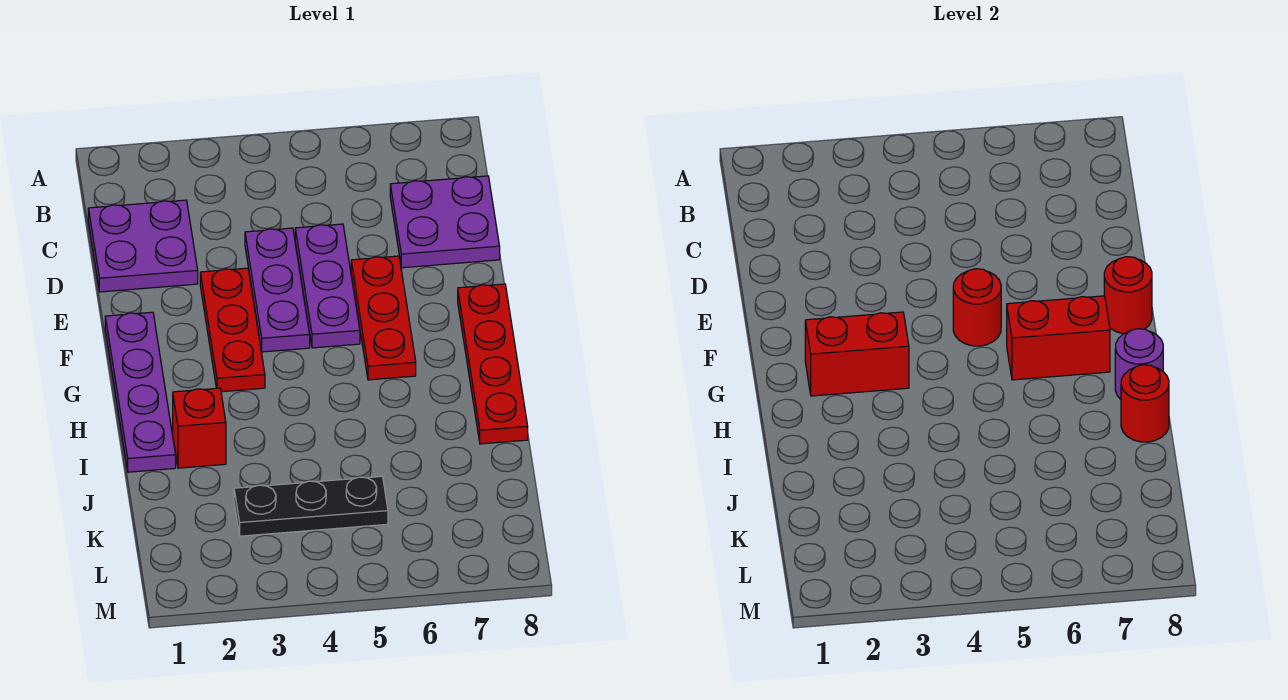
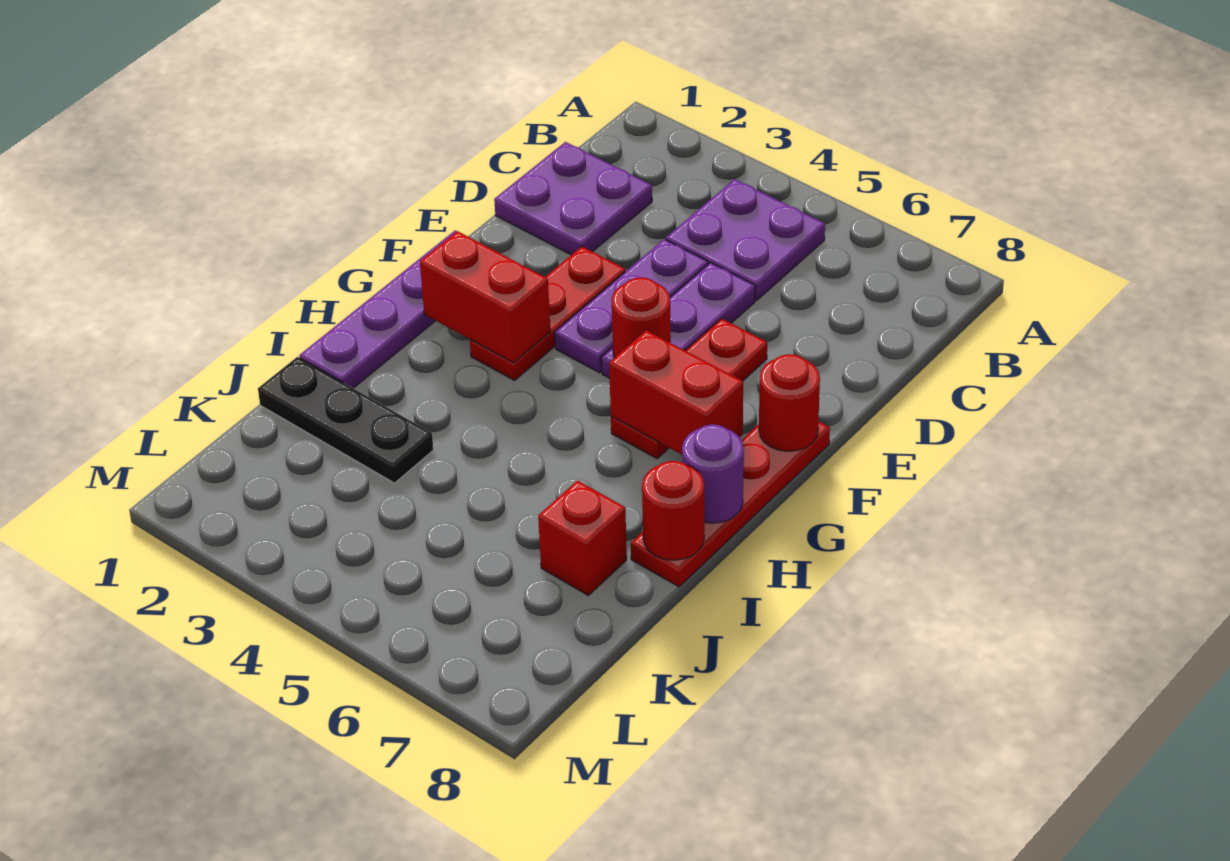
purple 2x2 plate [390,176,500,268] -> purple 2x2 plate moved to [666,179,825,301]
red 1x1 brick [173,388,226,468] -> red 1x1 brick moved to [538,480,627,595]
black 1x3 plate [234,476,388,536] -> black 1x3 plate moved to [258,357,433,483]

